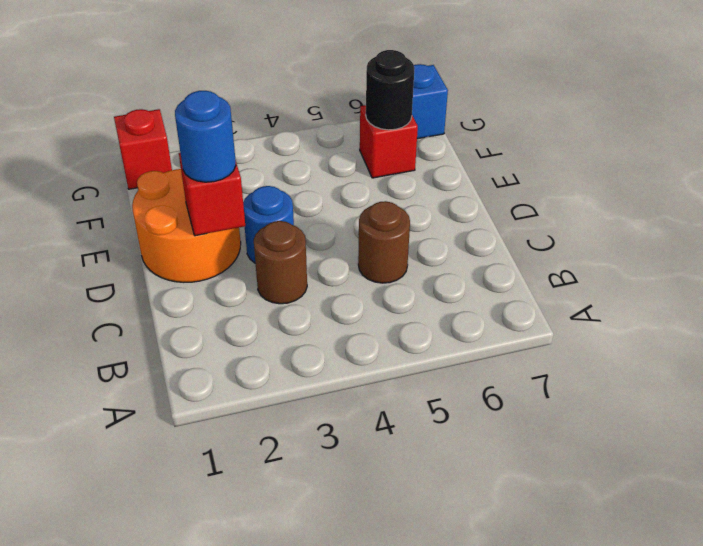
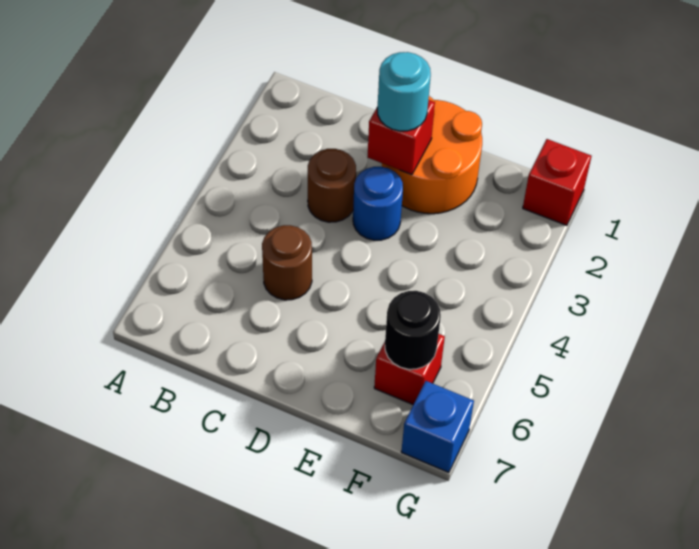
blue 1x1 round brick [175,91,236,182] -> cyan 1x1 round brick [377,52,431,131]

